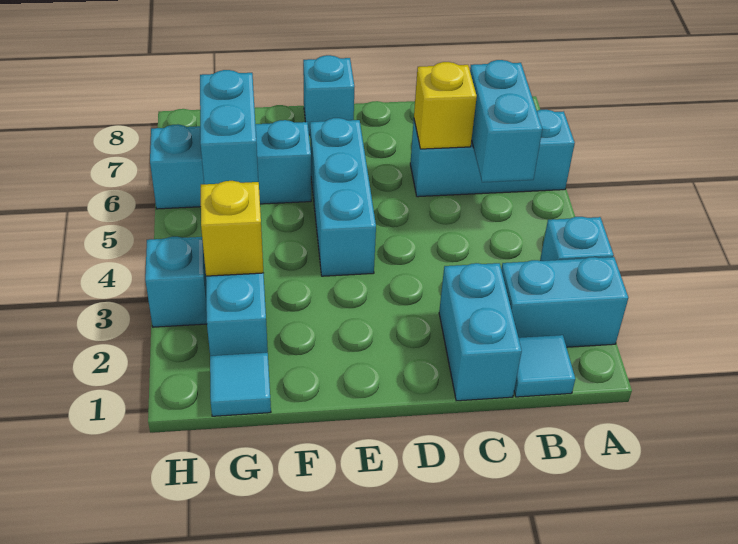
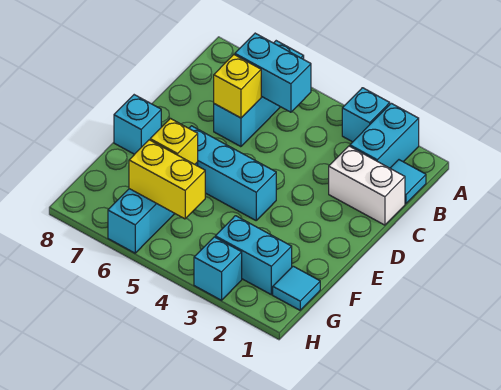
cyan 1x2 brick [439,263,522,401] -> white 1x2 brick [329,146,405,225]
yellow 1x1 brick [201,181,263,276] -> yellow 1x1 brick moved to [150,119,198,164]
cyan 1x2 brick [200,70,258,184] -> yellow 1x2 brick [129,140,205,219]

